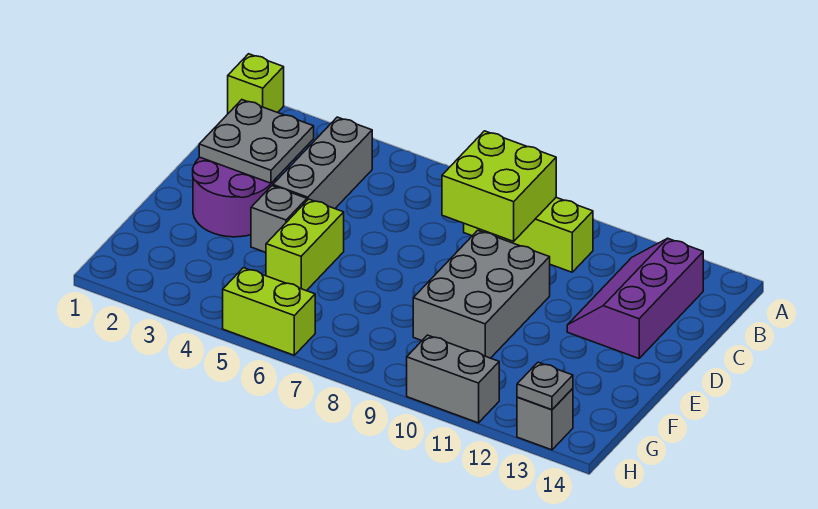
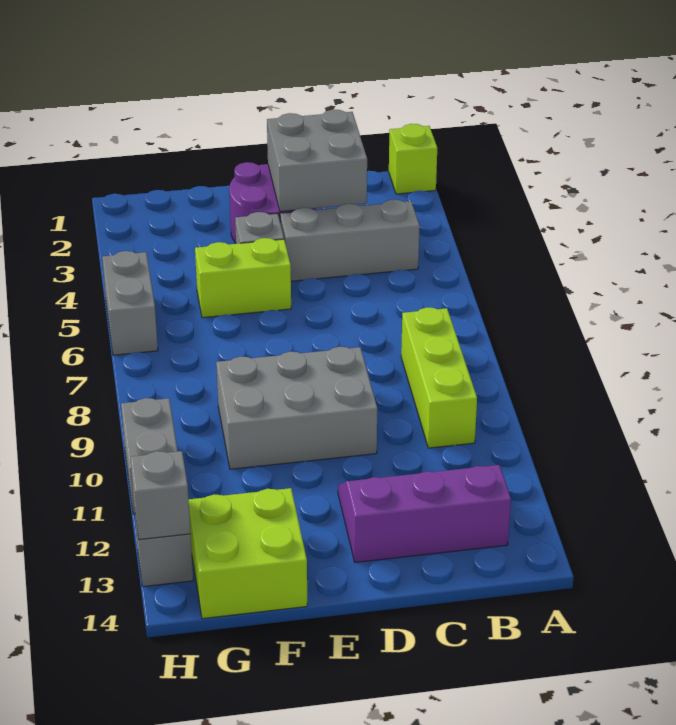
lime 2x2 brick [442,131,556,241] -> lime 2x2 brick moved to [189,488,307,619]
grey 2x2 plate [199,100,314,183] -> grey 2x2 brick [267,110,367,211]
lime 1x2 brick [223,268,315,355] -> grey 1x2 brick [102,251,158,355]
grey 1x1 plate [517,362,573,410] -> grey 1x1 brick [130,451,191,540]

